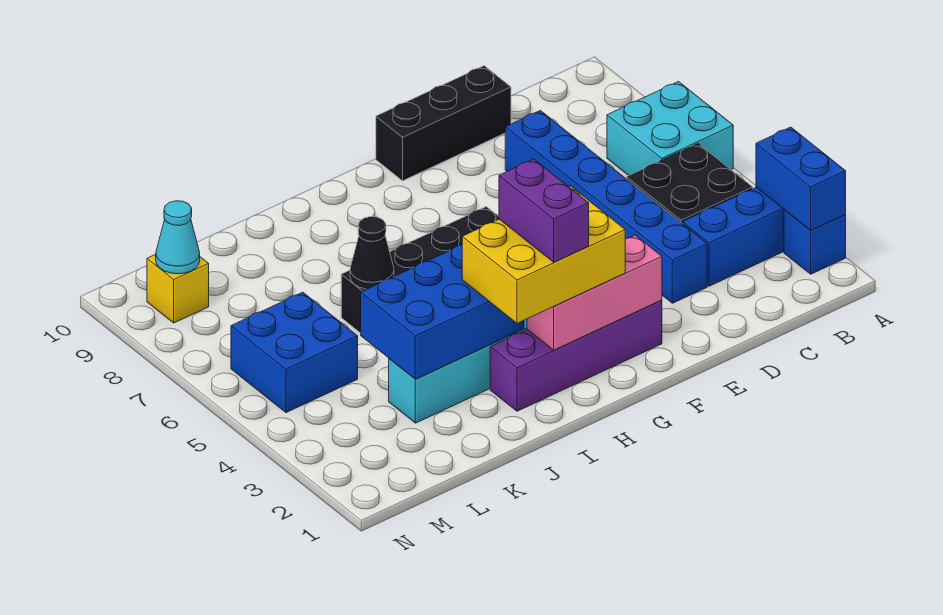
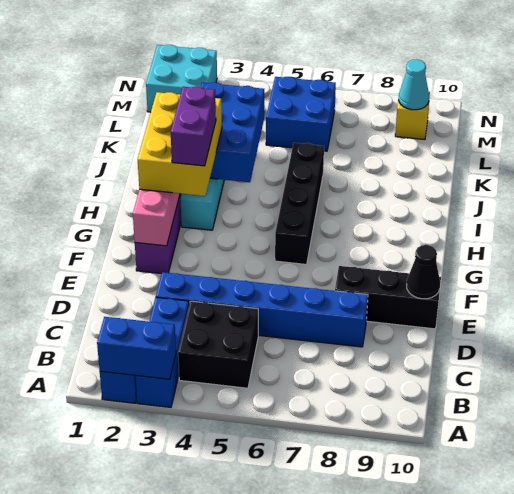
cyan 2x2 brick [607,82,733,176] -> cyan 2x2 brick moved to [146,45,217,112]
black 1x3 brick [376,66,511,181] -> black 1x3 brick turned to [335,266,441,329]
purple 1x2 brick [499,159,589,262] -> purple 1x2 brick turned to [171,87,216,166]
black 1x1 cone [350,217,394,289] -> black 1x1 cone moved to [407,245,440,299]

